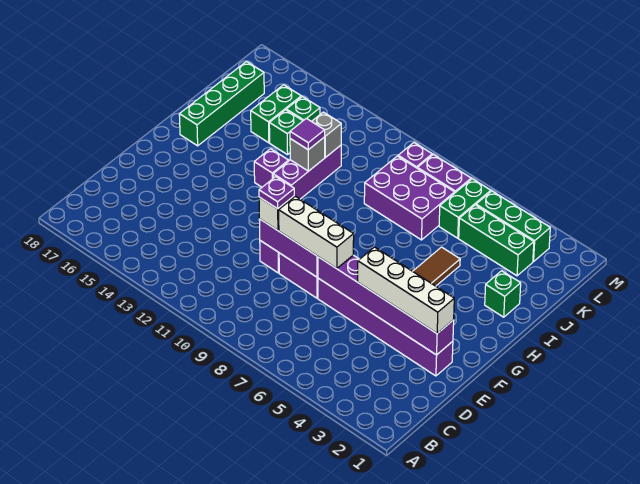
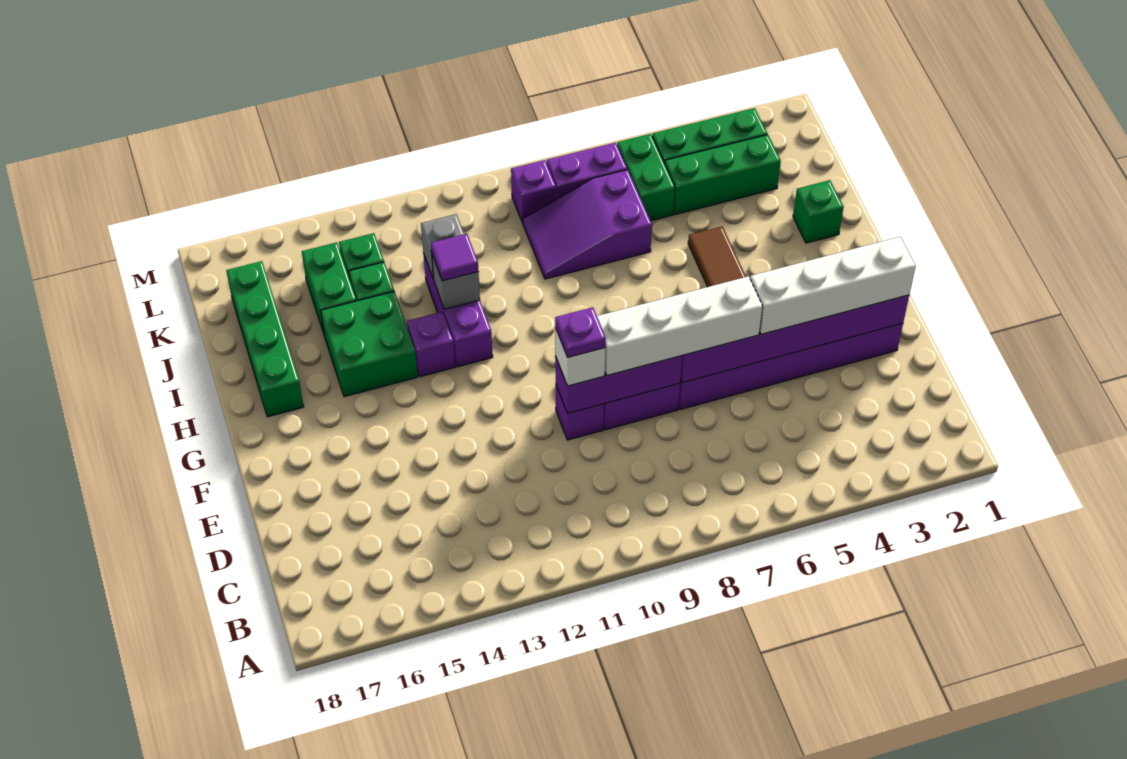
white 1x3 brick [279,196,354,269] -> white 1x4 brick [597,276,763,376]
none -> green 2x2 brick [321,291,418,397]
purple 2x3 brick [364,156,455,240] -> purple 2x3 slope [523,170,652,279]

